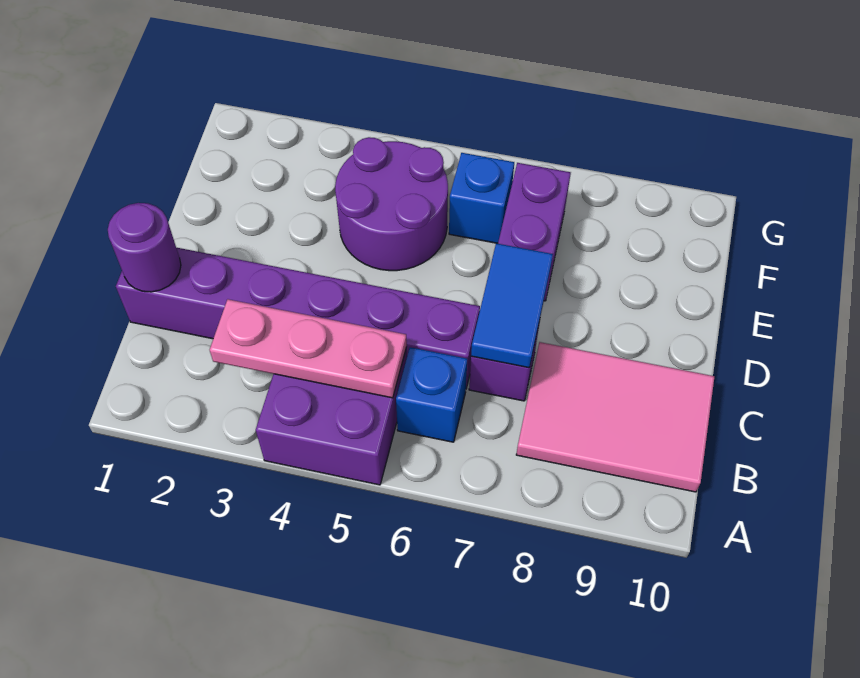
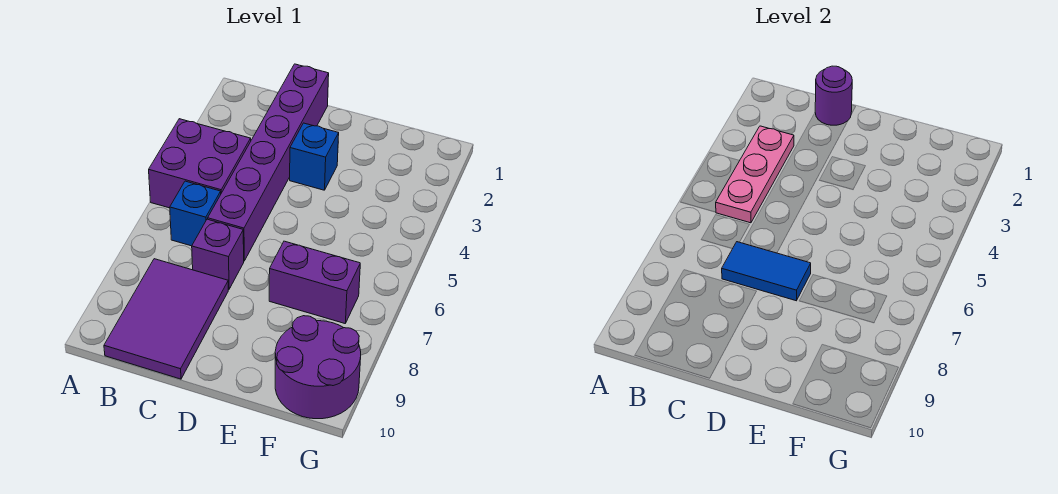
pink 2x3 tile [516,342,714,492] -> purple 2x3 tile [104,259,228,379]
purple 2x2 round brick [335,137,448,271] -> purple 2x2 round brick moved to [275,316,361,419]
blue 1x1 brick [449,153,514,244] -> blue 1x1 brick moved to [290,123,339,190]

